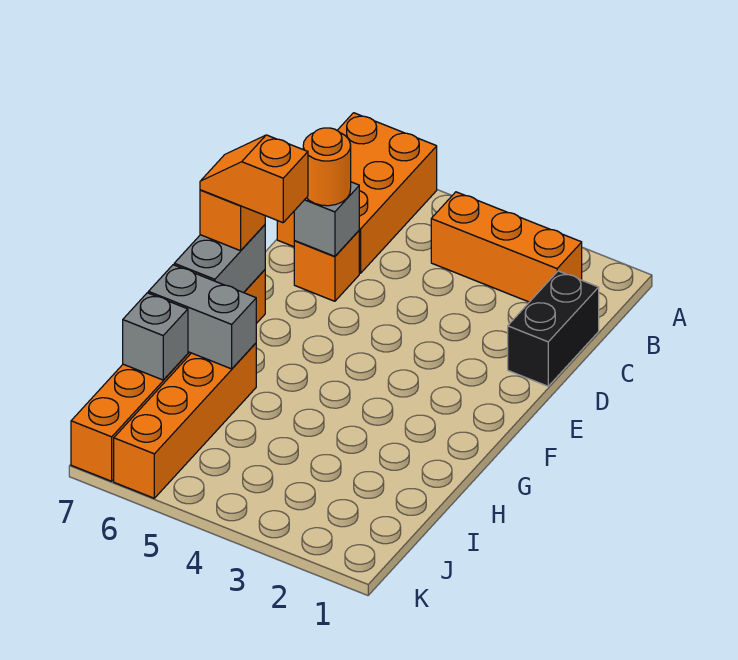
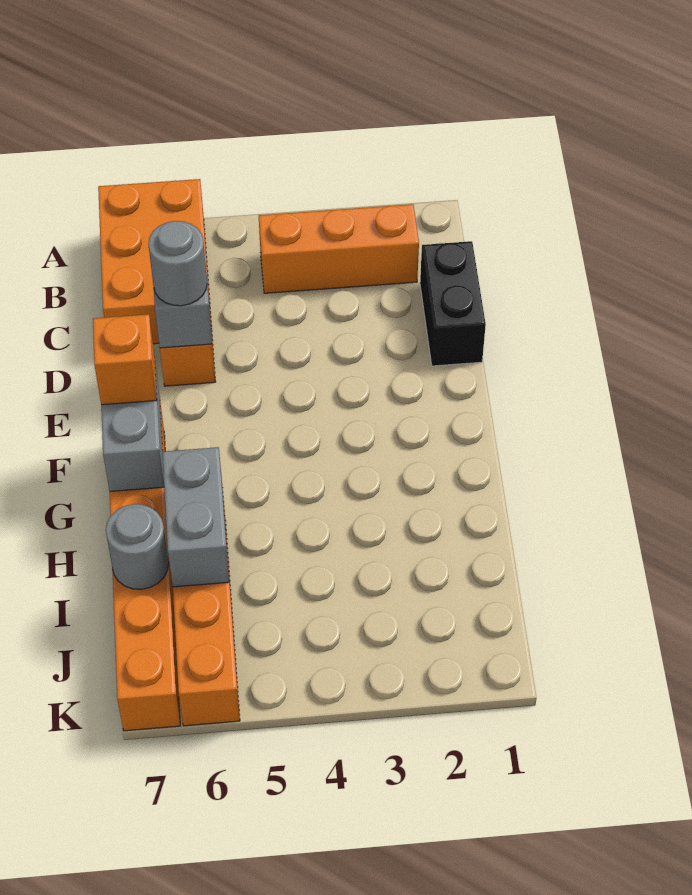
orange 1x1 round brick [303,128,351,206] -> grey 1x1 round brick [148,221,207,306]
orange 1x2 slope [200,135,308,223] -> none
grey 1x2 brick [148,265,256,369] -> grey 1x2 brick turned to [163,447,229,587]
grey 1x1 brick [123,293,188,380] -> grey 1x1 round brick [106,504,169,589]

